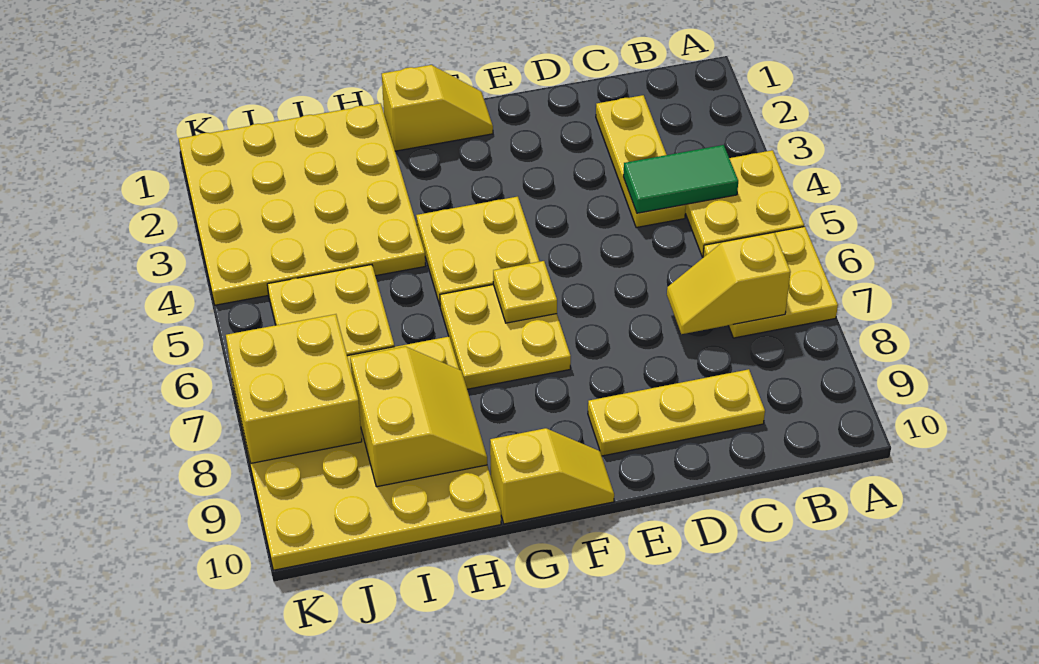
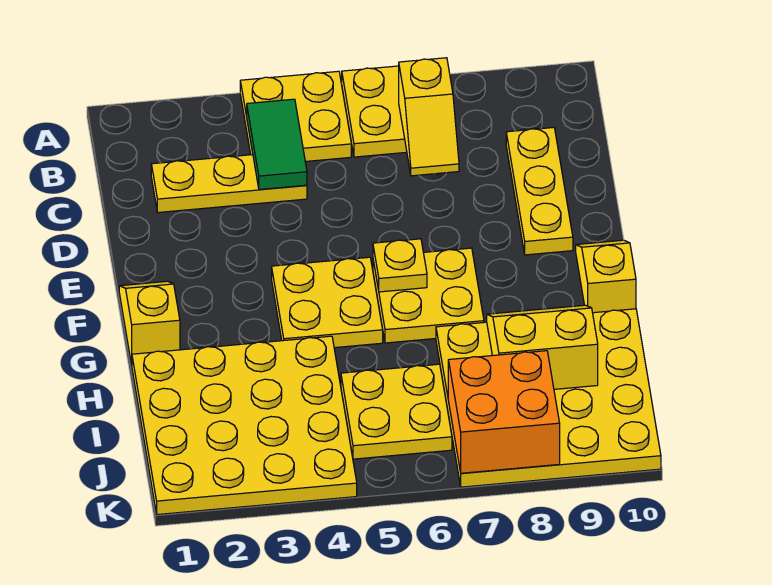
yellow 2x2 brick [226,314,362,463] -> orange 2x2 brick [448,351,560,473]

